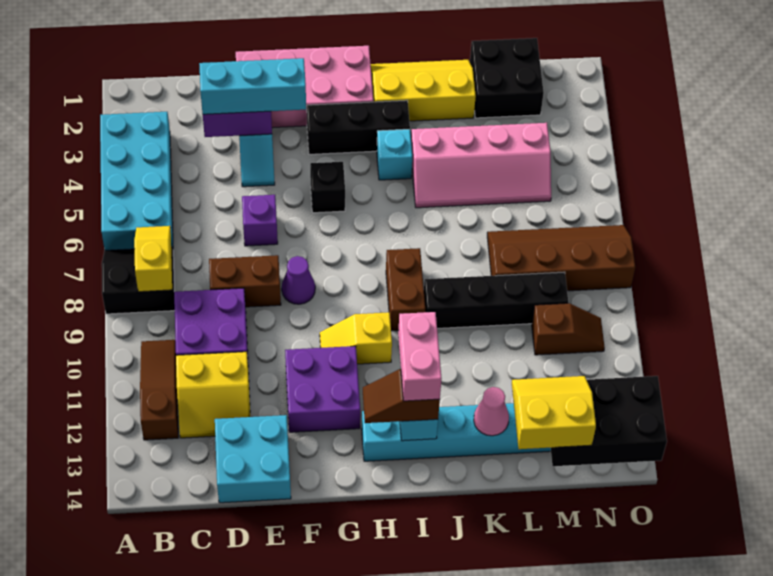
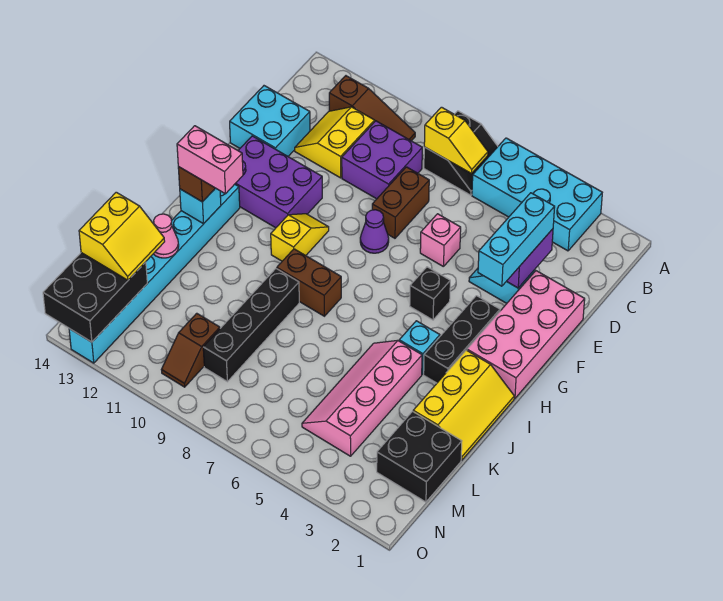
purple 1x1 brick [242,195,278,246] -> pink 1x1 brick [420,214,461,267]
purple 2x2 brick [285,346,360,432] -> purple 2x3 brick [235,136,322,228]
brown 2x4 slope [487,225,635,291] -> none

